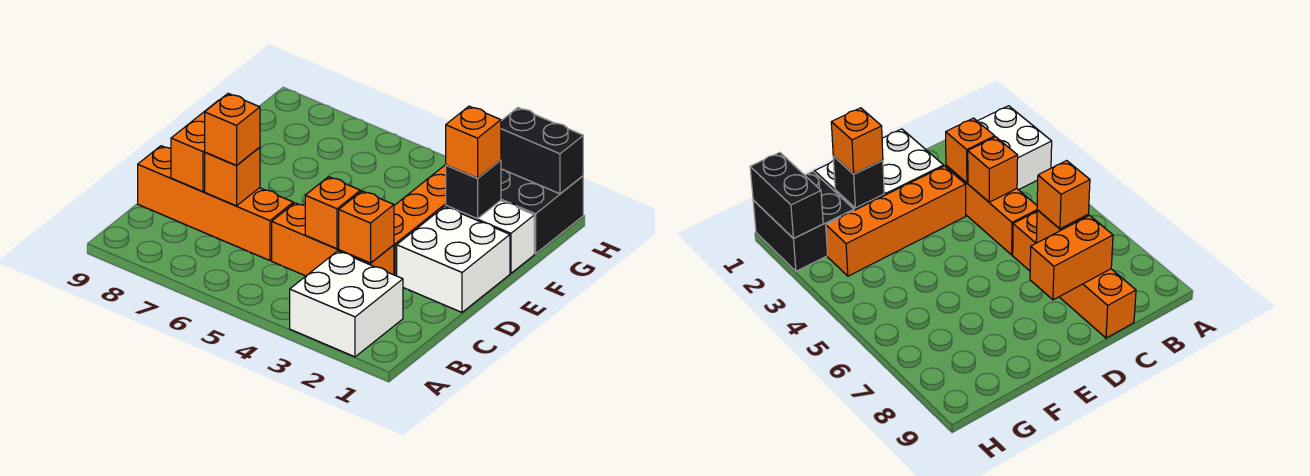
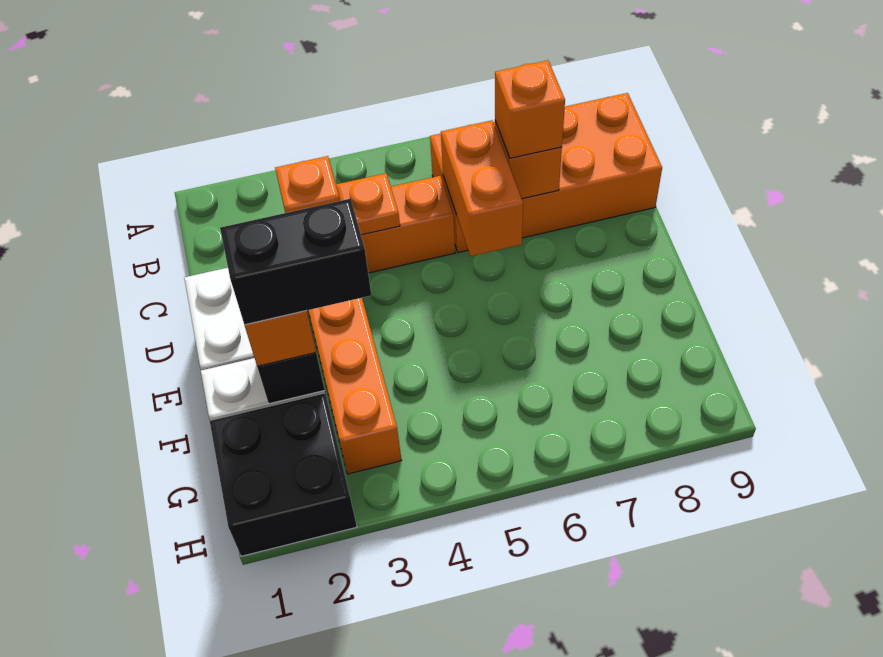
white 2x2 brick [290,251,403,357] -> none
orange 1x1 brick [305,177,360,249] -> orange 1x1 plate [336,173,400,235]
orange 1x4 brick [138,146,293,261] -> orange 2x4 brick [430,93,662,253]
orange 1x2 brick [171,100,219,192] -> orange 1x2 brick moved to [441,120,523,256]
black 1x2 brick [501,108,583,194] -> black 1x2 brick moved to [220,199,371,325]

